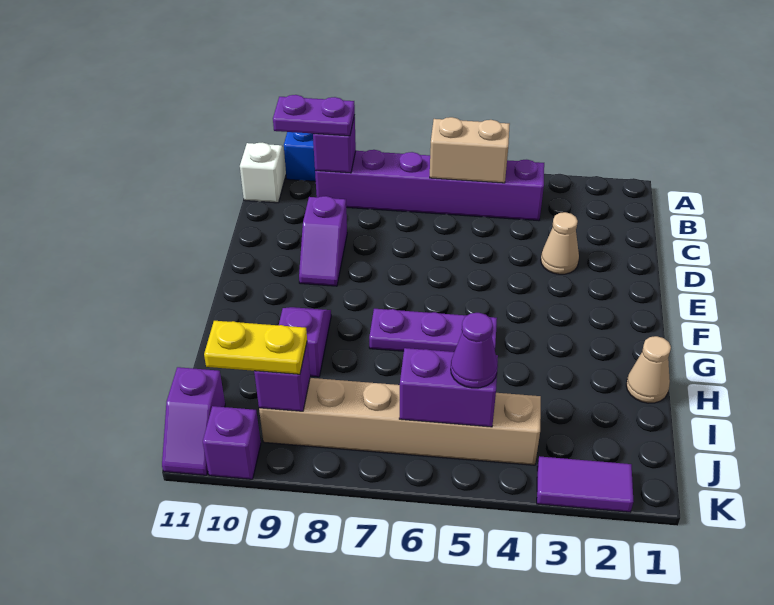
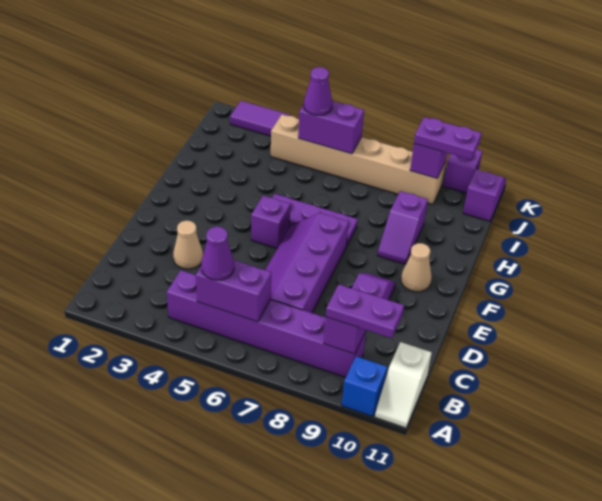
tan 1x2 brick [430,117,510,183] -> purple 1x2 brick [196,260,271,322]
none -> purple 1x1 cone [201,227,234,280]
none -> purple 2x4 slope [265,213,349,313]
none -> purple 1x1 brick [251,196,290,249]
tan 1x1 cone [626,336,671,403] -> tan 1x1 cone moved to [401,243,432,292]
yellow 1x2 plate [204,321,307,374] -> purple 1x2 plate [414,117,481,160]

